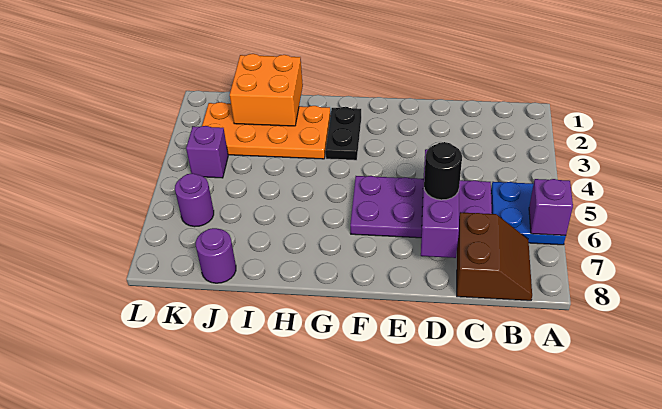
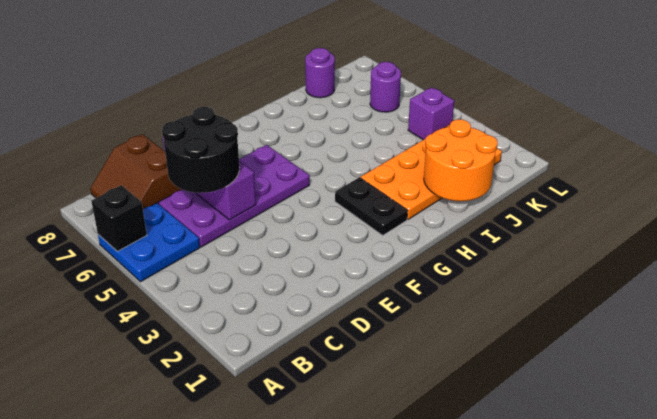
purple 1x1 brick [529,179,573,235] -> black 1x1 brick [91,185,147,251]
black 1x1 round brick [424,142,462,200] -> black 2x2 round brick [162,107,239,193]
orange 2x2 brick [230,54,303,126] -> orange 2x2 round brick [424,119,497,201]

